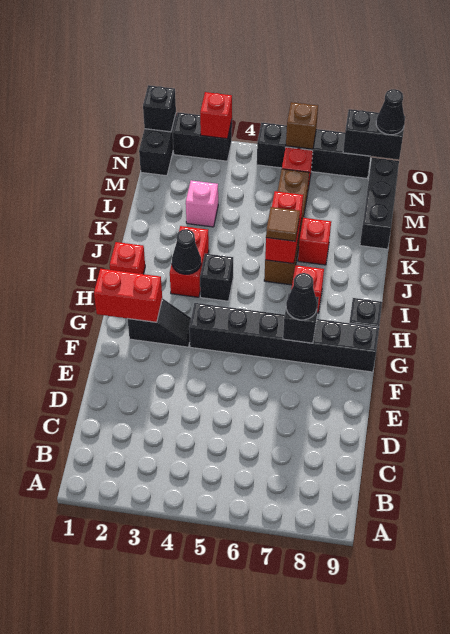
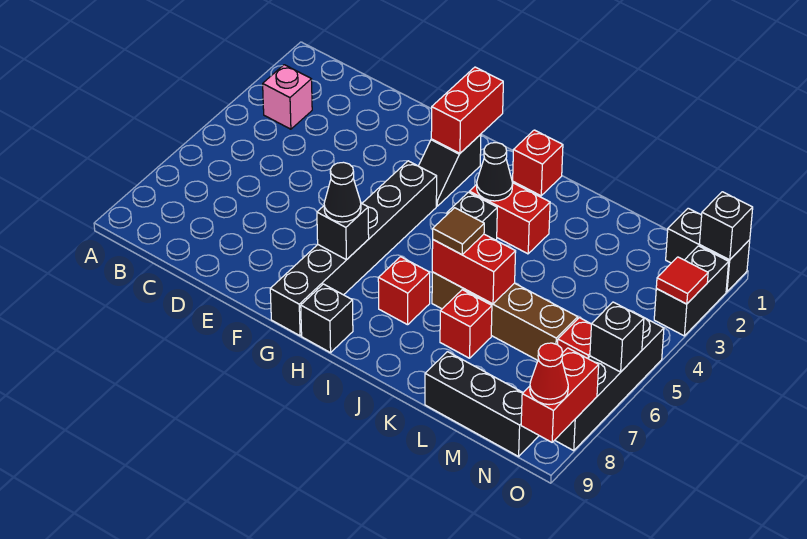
pink 1x1 brick [186,180,218,227] -> pink 1x1 brick moved to [263,65,312,129]
red 1x1 brick [200,92,232,139] -> red 1x1 tile [656,257,708,304]
brown 1x1 brick [286,102,318,149] -> black 1x1 brick [590,302,644,372]
black 1x2 brick [343,109,405,160] -> red 1x2 brick [521,348,599,442]
black 1x1 cone [376,89,405,135] -> red 1x1 cone [530,343,568,405]

